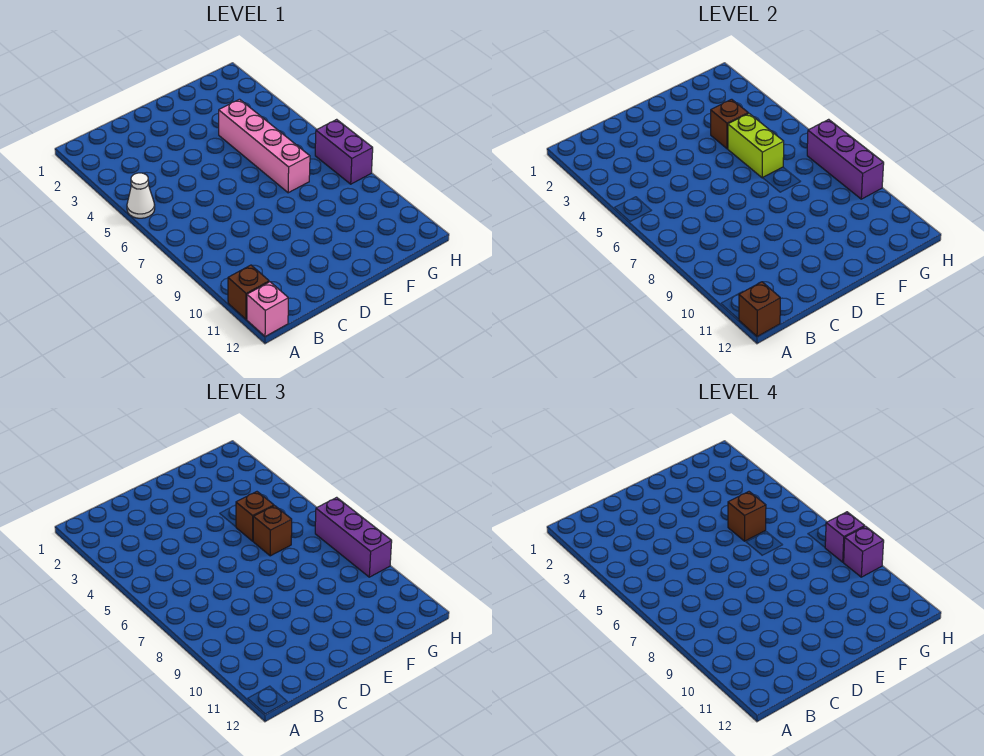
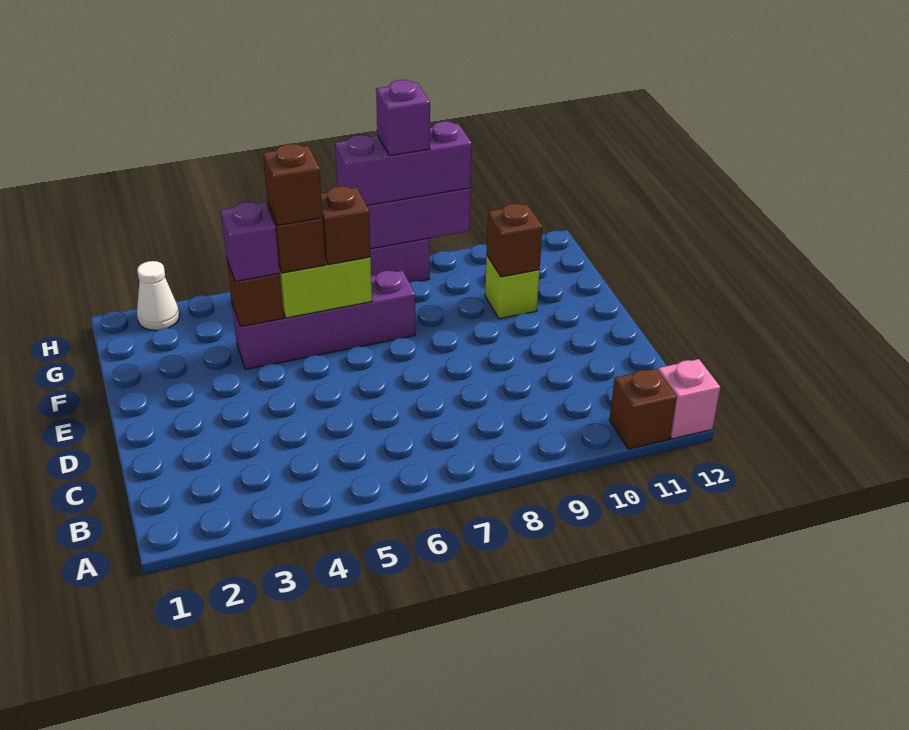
white 1x1 cone [127,173,155,218] -> white 1x1 cone moved to [137,261,179,330]
brown 1x1 brick [739,282,780,337] -> brown 1x1 brick moved to [487,204,543,277]
pink 1x4 brick [219,99,310,193] -> purple 1x4 brick [232,270,415,369]
none -> lime 1x1 brick [485,255,540,319]
purple 1x1 brick [843,526,884,577] -> purple 1x1 brick moved to [221,202,280,282]

